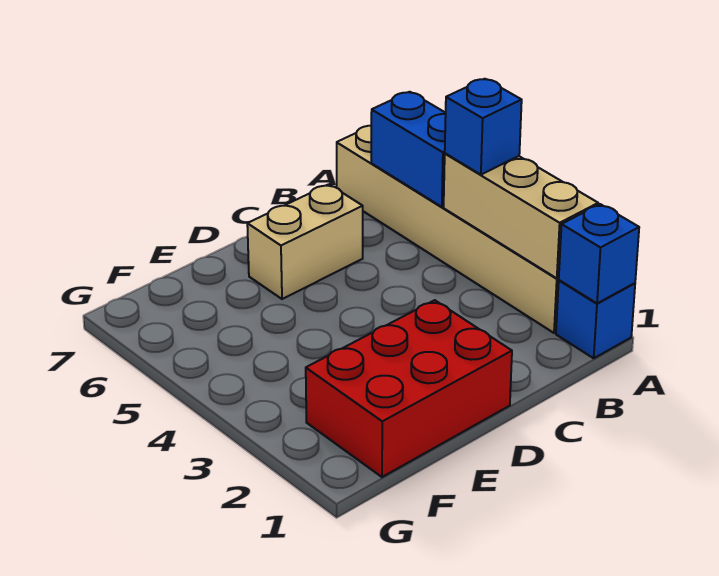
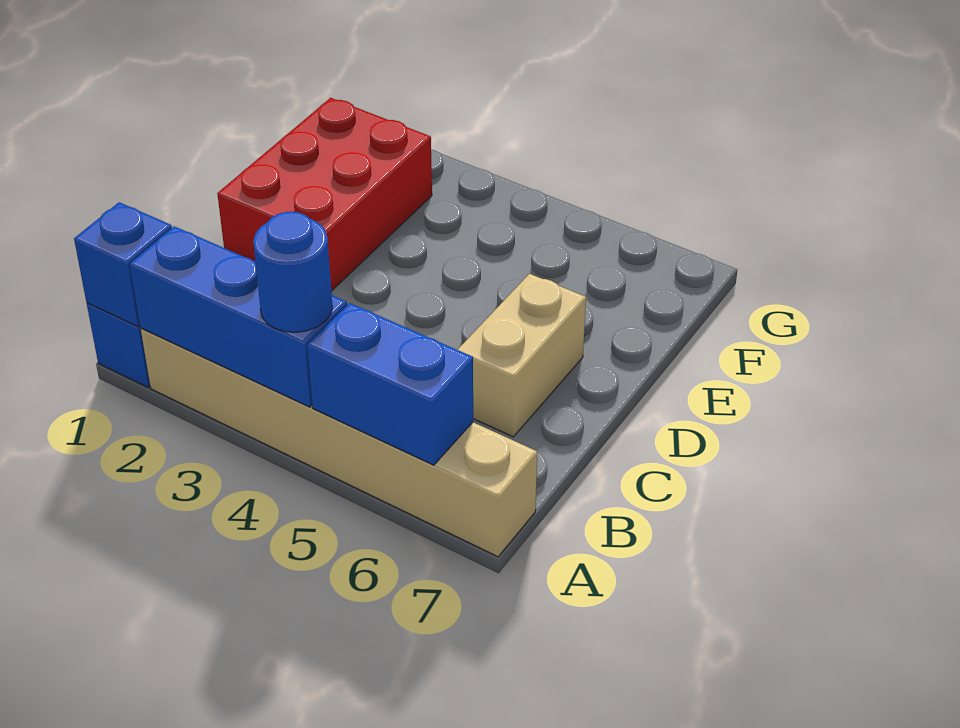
tan 1x3 brick [444,153,598,278] -> blue 1x3 brick [130,226,347,407]
blue 1x1 brick [445,79,522,175] -> blue 1x1 round brick [253,212,333,332]

